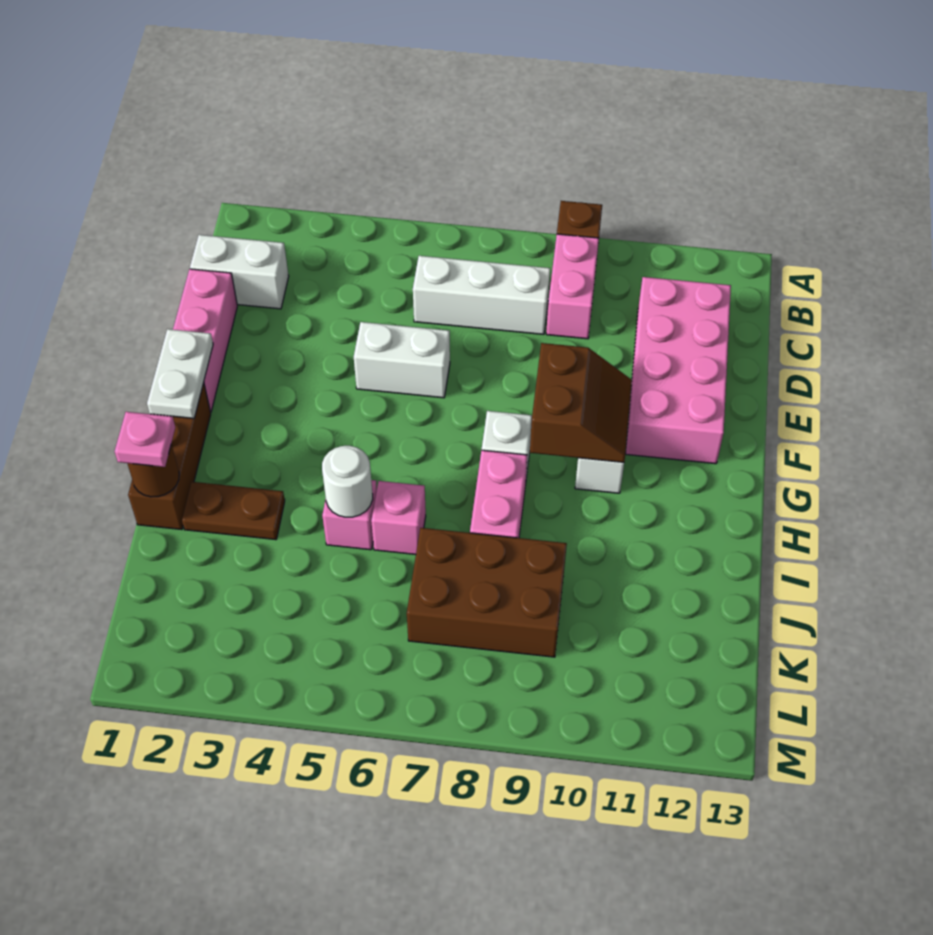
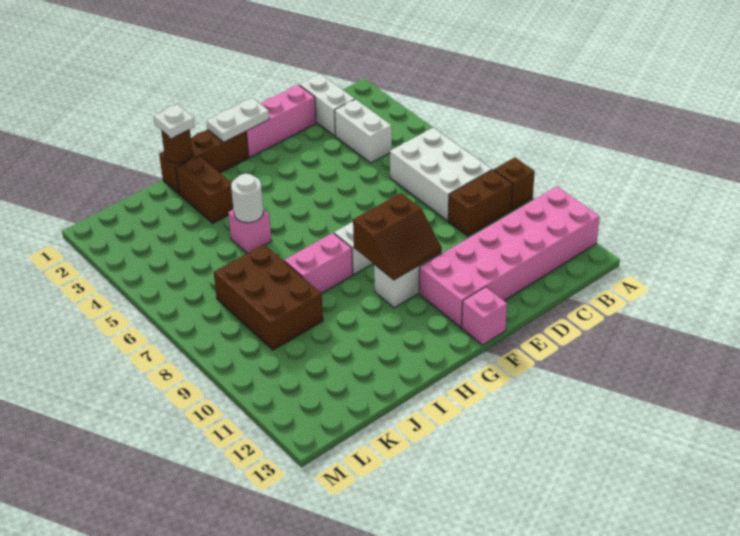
pink 1x2 brick [546,234,599,339] -> brown 1x2 brick [448,170,513,236]
white 1x3 brick [413,256,550,334] -> white 2x3 brick [390,128,492,221]
pink 2x4 brick [626,277,731,464] -> pink 2x6 brick [419,187,600,327]
white 1x2 brick [354,322,450,398] -> white 1x2 brick moved to [335,99,392,163]
pink 1x1 plate [115,412,175,467] -> white 1x1 plate [154,105,195,138]
brown 1x2 plate [182,482,285,540] -> brown 1x2 brick [176,156,233,223]
pink 1x1 brick [371,481,426,554] -> pink 1x1 brick moved to [462,287,507,345]

